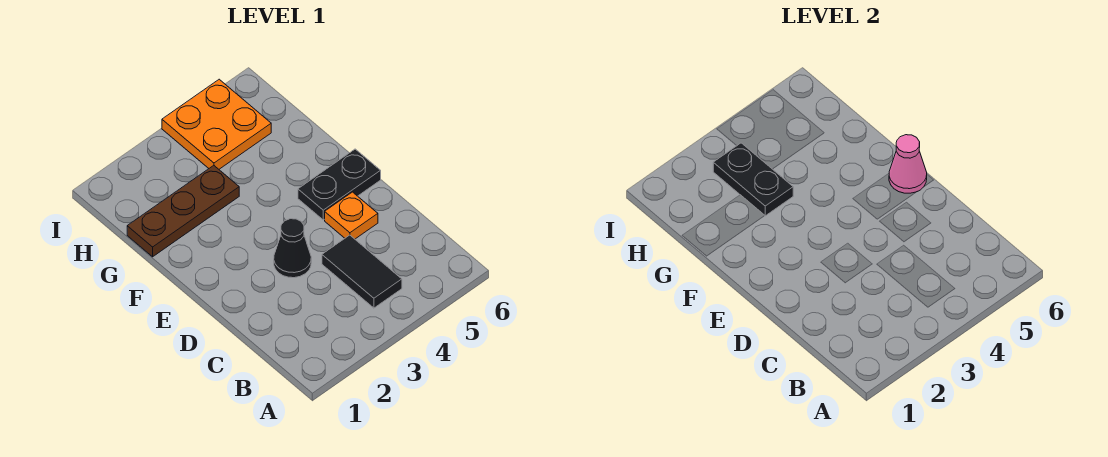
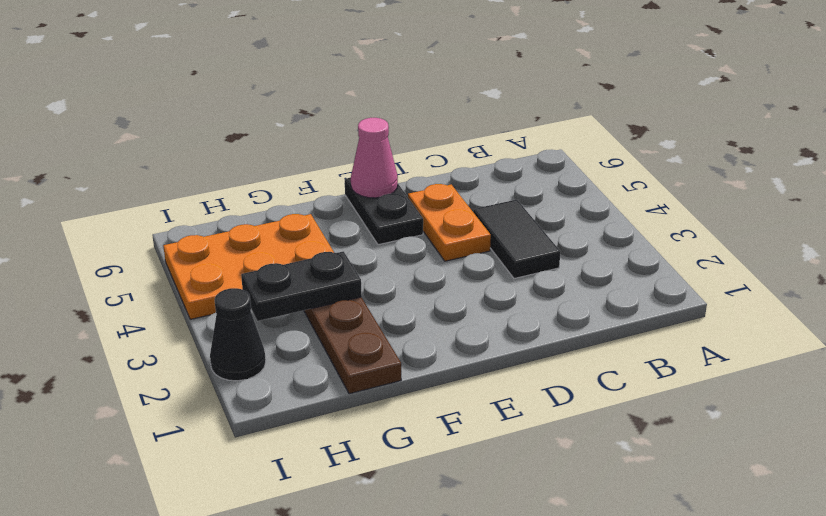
black 1x2 tile [322,235,402,308] -> black 1x2 tile turned to [473,200,560,279]
black 1x1 cone [274,219,311,278] -> black 1x1 cone moved to [210,288,266,381]
orange 1x1 plate [325,192,378,239] -> orange 1x2 plate [408,184,491,261]
orange 2x2 plate [162,79,271,169] -> orange 2x3 plate [163,214,334,319]

